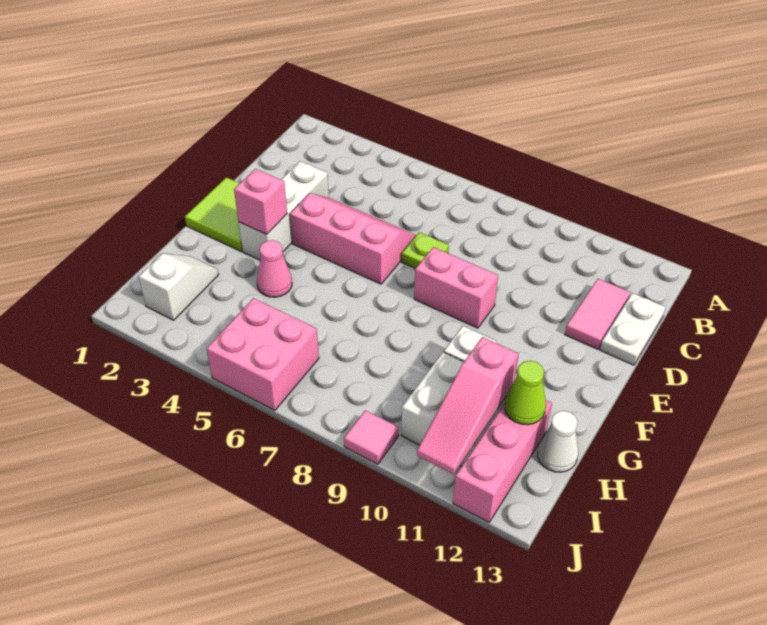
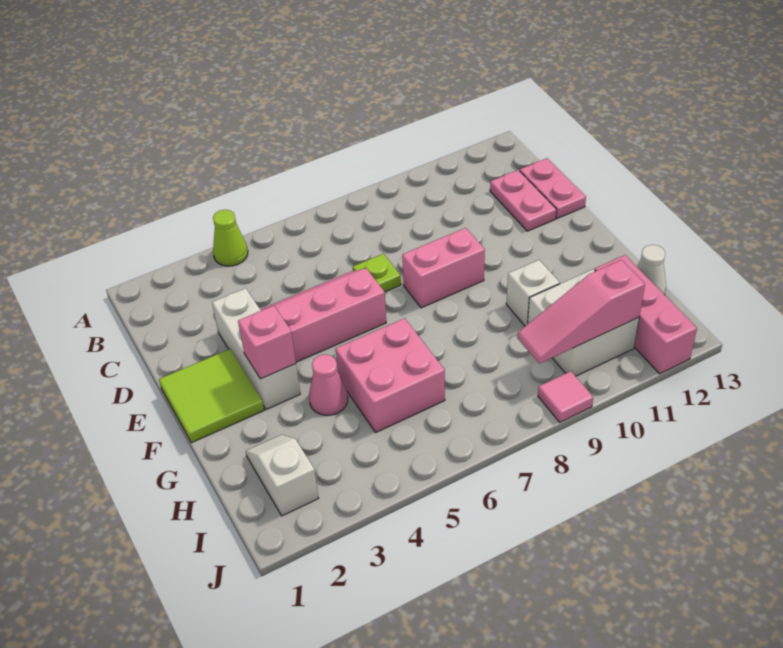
pink 1x2 tile [565,279,630,349] -> pink 1x2 plate [490,170,557,231]
white 1x2 plate [600,293,666,365] -> pink 1x2 plate [520,158,586,219]
pink 1x3 slope [417,337,519,474] -> pink 1x3 slope turned to [518,260,645,364]
lime 1x1 cone [505,361,546,425] -> lime 1x1 cone moved to [213,210,248,266]
pink 2x2 brick [207,298,319,411] -> pink 2x2 brick moved to [335,318,445,432]

